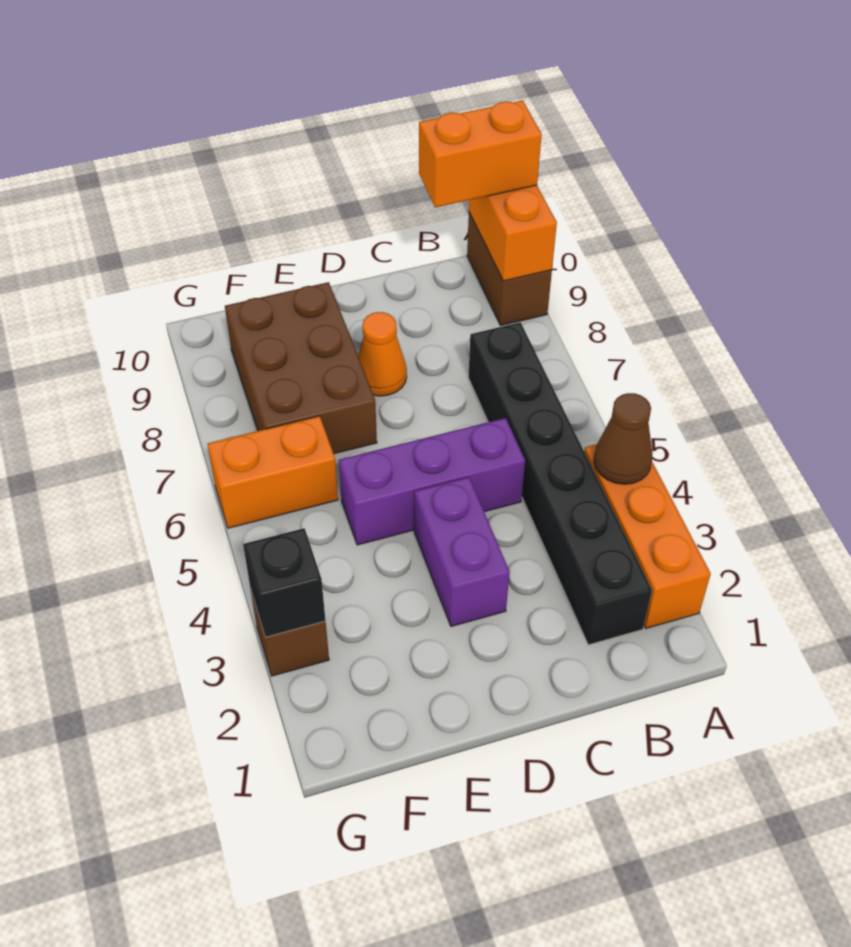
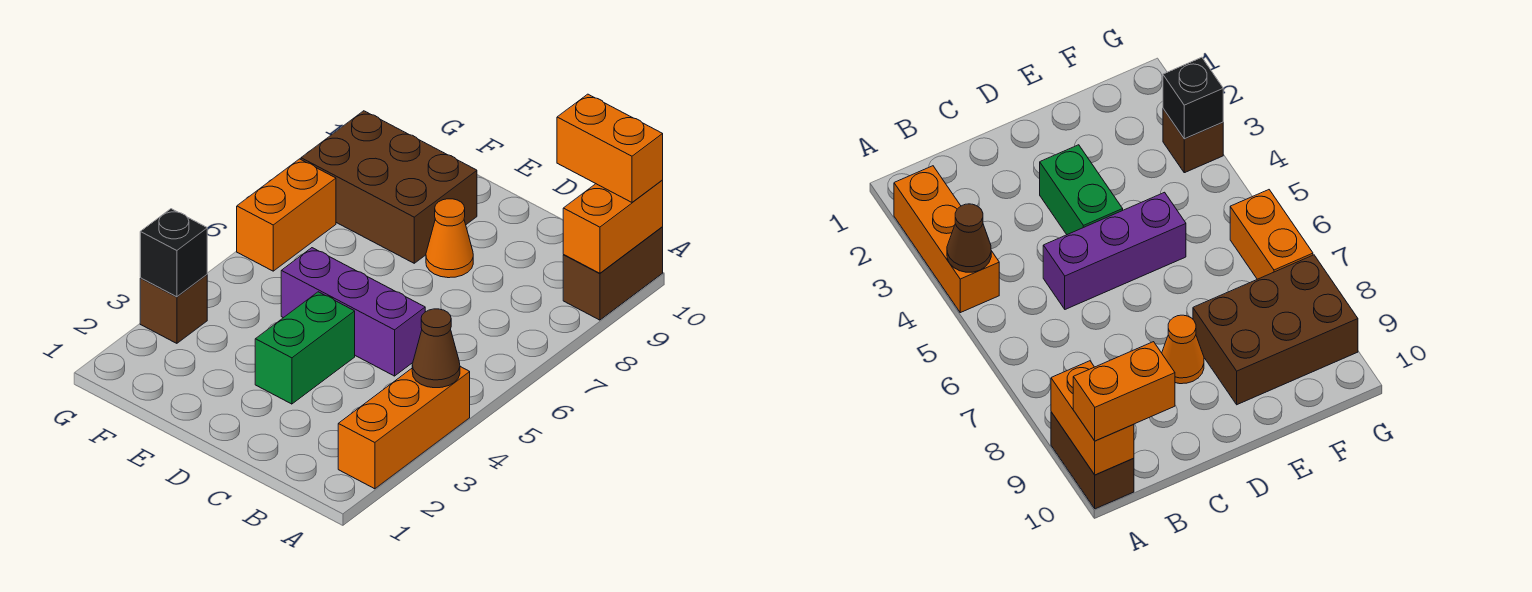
black 1x6 brick [468,322,652,645] -> none
purple 1x2 brick [414,477,510,626] -> green 1x2 brick [255,292,355,404]
brown 2x3 brick [225,282,377,454] -> brown 2x3 brick turned to [301,111,477,263]
orange 1x2 brick [208,416,338,528] -> orange 1x2 brick turned to [237,159,336,271]

